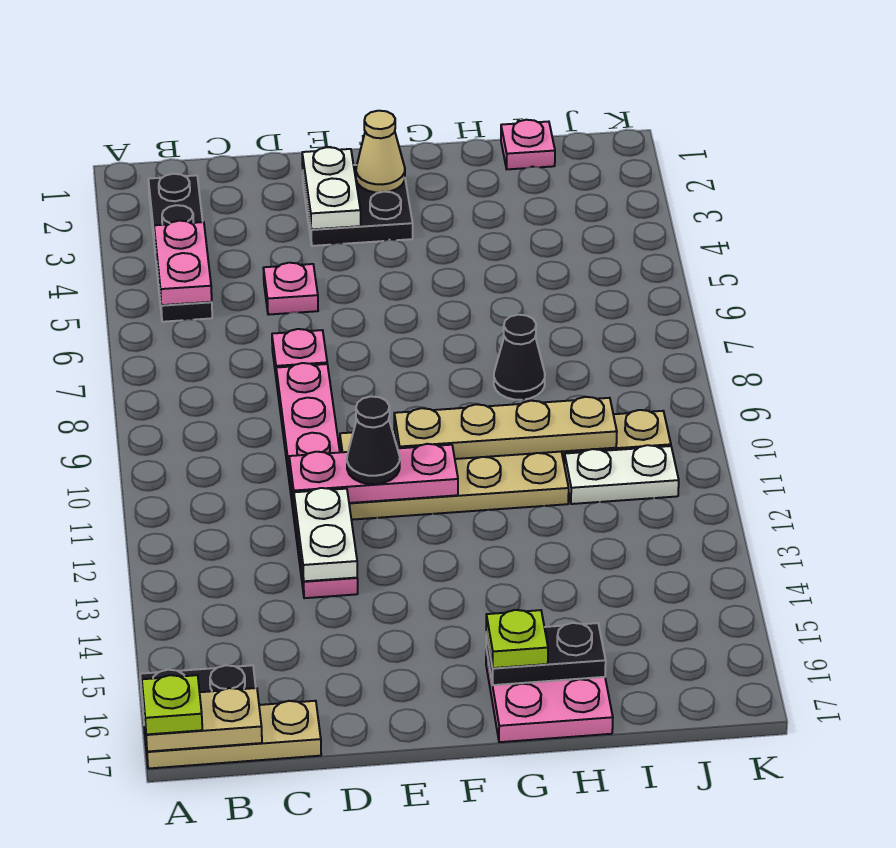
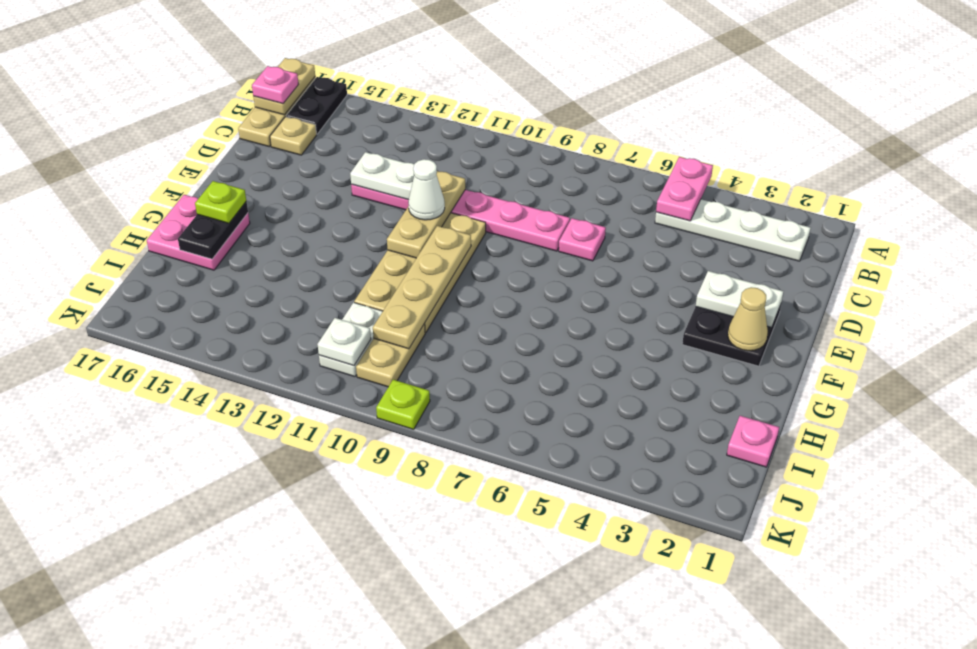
lime 1x1 plate [142,675,202,734] -> lime 1x1 plate moved to [376,380,430,429]
black 1x4 plate [148,174,212,322] -> white 1x4 plate [655,199,810,261]
pink 1x2 plate [154,221,212,305] -> pink 1x2 plate turned to [656,157,713,221]
none -> tan 1x1 plate [270,117,317,155]
pink 1x1 plate [263,263,318,315] -> pink 1x1 plate moved to [252,66,299,104]
pink 1x3 plate [289,444,458,503] -> tan 1x3 plate [387,171,465,258]
black 1x1 cone [347,396,400,484] -> white 1x1 cone [408,159,445,220]
black 1x1 cone [494,315,545,400] -> none
none -> white 1x1 plate [317,318,371,366]

